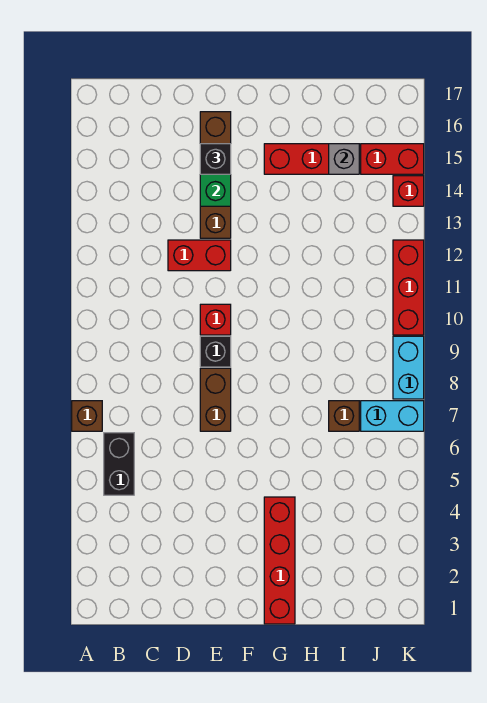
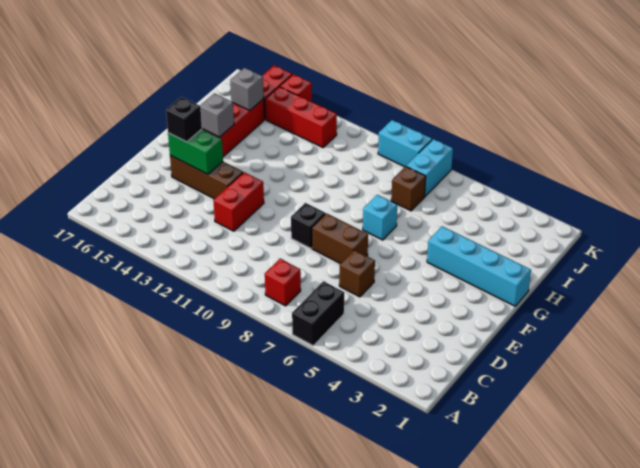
brown 1x1 brick [72,401,102,431] -> brown 1x1 brick moved to [339,250,375,297]
black 1x2 brick [104,433,134,495] -> black 1x2 brick turned to [292,281,344,345]
red 1x1 brick [200,304,231,335] -> red 1x1 brick moved to [265,259,301,306]
brown 1x4 brick [200,112,231,238] -> brown 1x3 brick [170,156,243,199]
red 1x4 brick [264,497,295,624] -> cyan 1x4 brick [427,226,531,306]
none -> cyan 1x1 brick [363,195,397,240]
none -> grey 1x1 brick [200,93,234,137]
red 1x3 brick [393,240,424,335] -> red 1x3 brick moved to [265,87,337,148]

